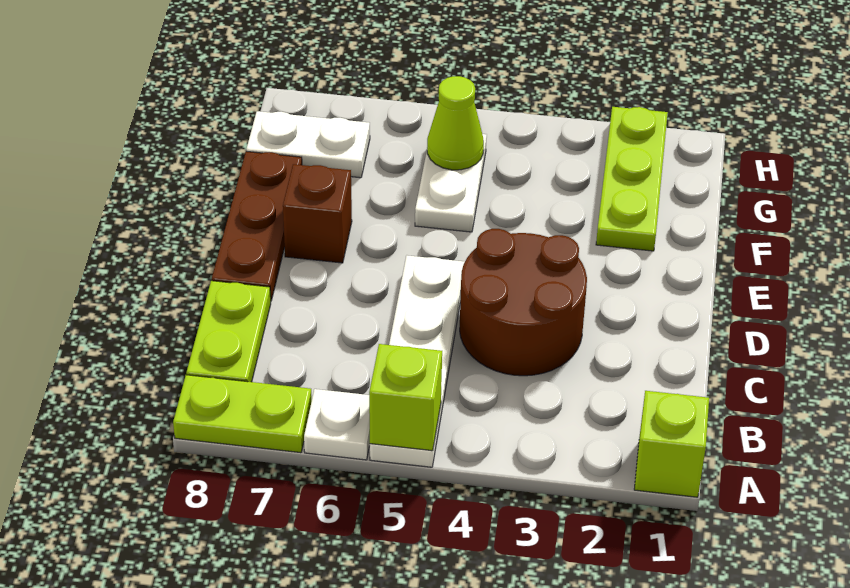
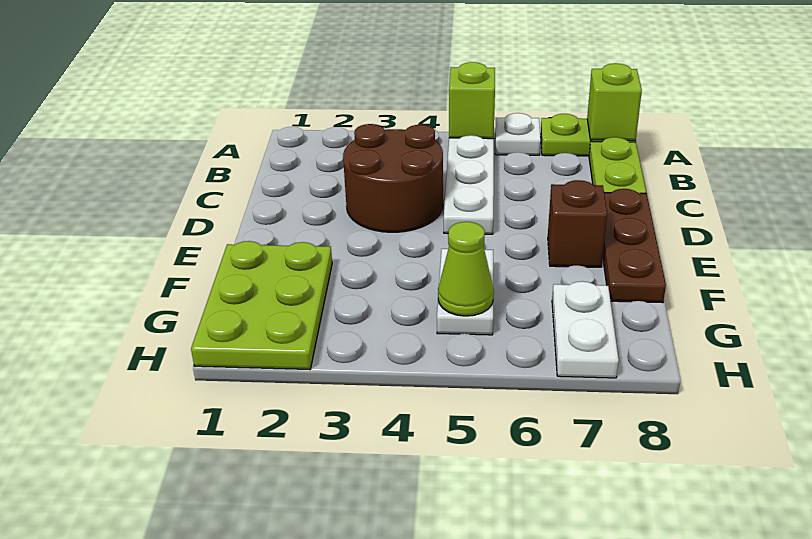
lime 1x1 brick [634,391,709,497] -> lime 1x1 brick moved to [587,63,642,140]
lime 1x3 plate [596,107,668,251] -> lime 2x3 plate [191,241,332,370]
white 1x2 plate [246,111,370,178] -> white 1x2 plate turned to [552,281,619,378]

